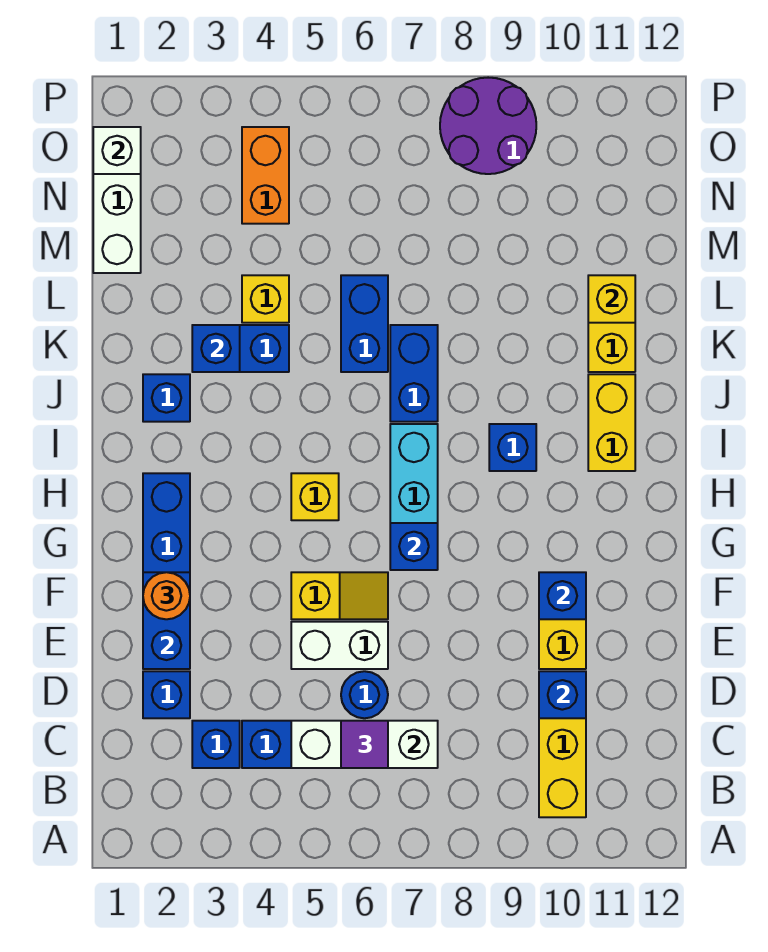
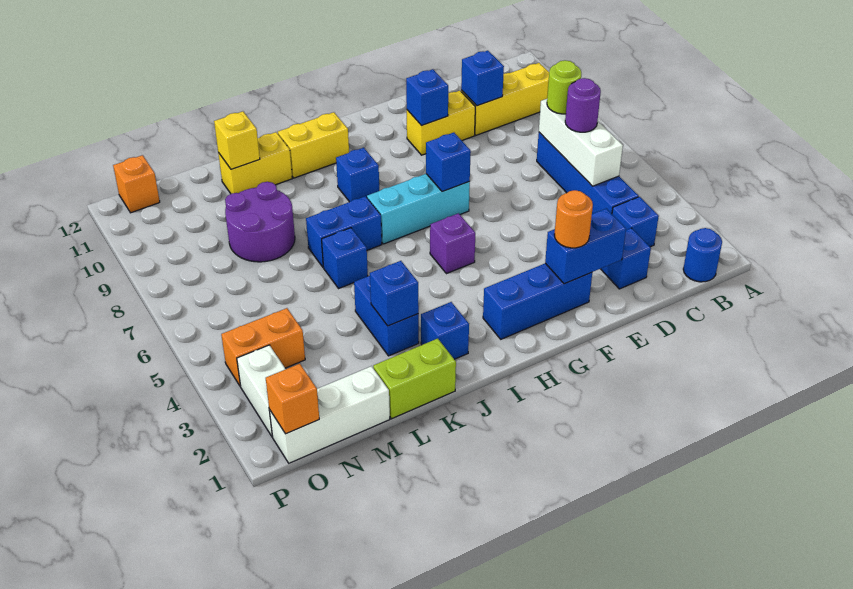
purple 1x1 tile [341,721,388,768] -> purple 1x1 round brick [565,78,601,132]
none -> lime 1x1 round brick [547,60,581,114]
blue 1x1 round brick [341,671,388,718] -> blue 1x1 round brick moved to [683,228,722,282]
white 1x2 brick [291,622,388,669] -> white 1x2 brick moved to [237,345,285,437]
yellow 1x2 slope [291,572,388,619] -> none
yellow 1x1 brick [291,473,339,520] -> purple 1x1 brick [430,213,475,274]
none -> lime 1x2 brick [373,339,456,419]
blue 1x2 brick [341,275,388,372] -> blue 1x1 brick [322,228,368,288]
yellow 1x1 brick [242,275,289,323] -> none
white 1x1 brick [93,127,141,174] -> orange 1x1 brick [266,364,319,434]
purple 2x2 round brick [440,78,536,174] -> purple 2x2 round brick moved to [225,182,295,262]
none -> orange 1x1 brick [113,155,160,213]

